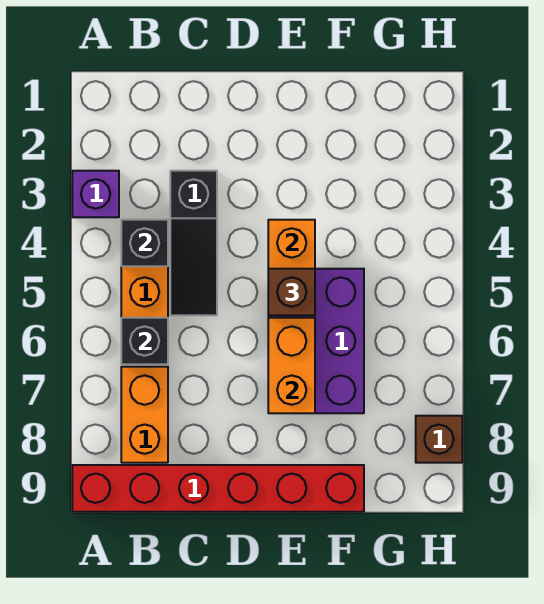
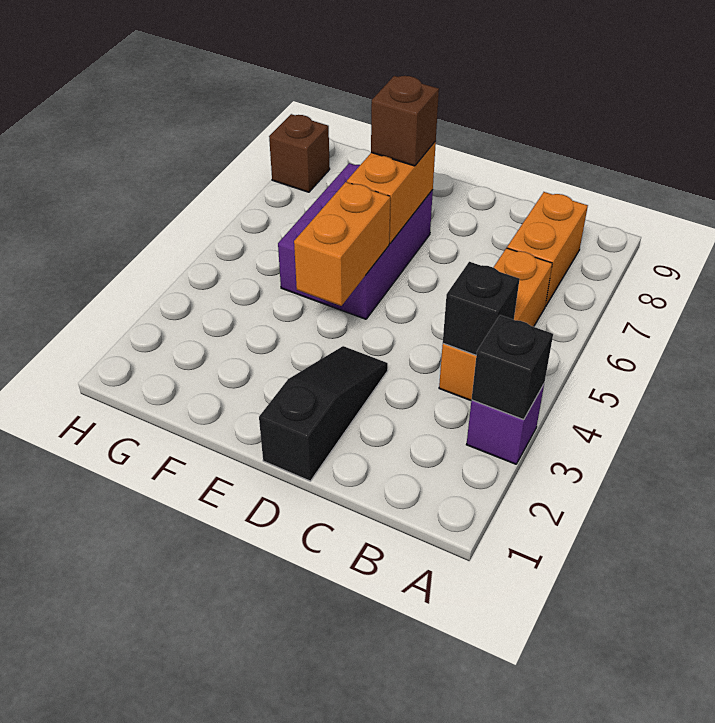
red 1x6 brick [72,465,364,512] -> none
black 1x1 brick [121,318,168,364] -> black 1x1 brick moved to [472,315,553,420]
black 1x3 slope [170,171,217,315] -> black 1x3 slope moved to [259,346,388,481]
brown 1x1 brick [268,269,315,315] -> brown 1x1 brick moved to [371,76,439,166]

